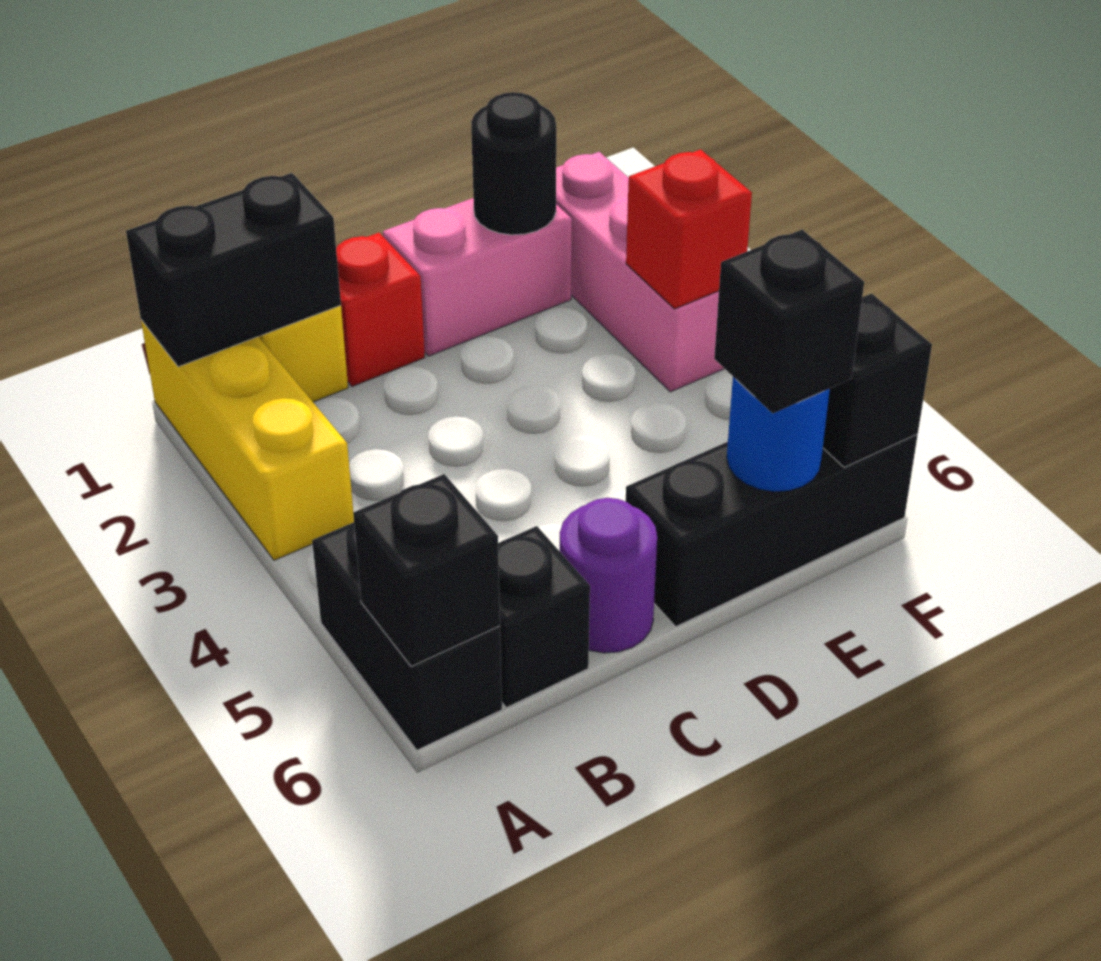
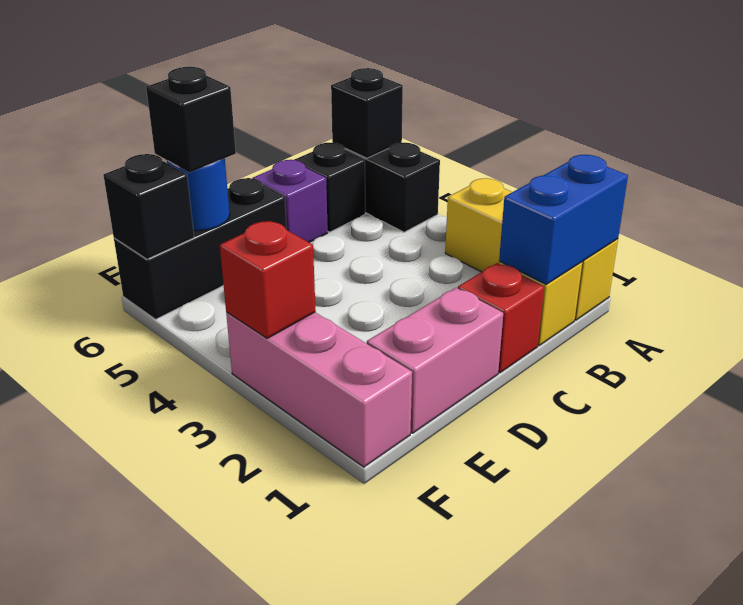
black 1x2 brick [126,173,341,367] -> blue 1x2 brick [499,155,628,284]
purple 1x1 round brick [560,498,657,653] -> purple 1x1 brick [253,160,328,243]
black 1x1 round brick [471,92,556,235] -> none

